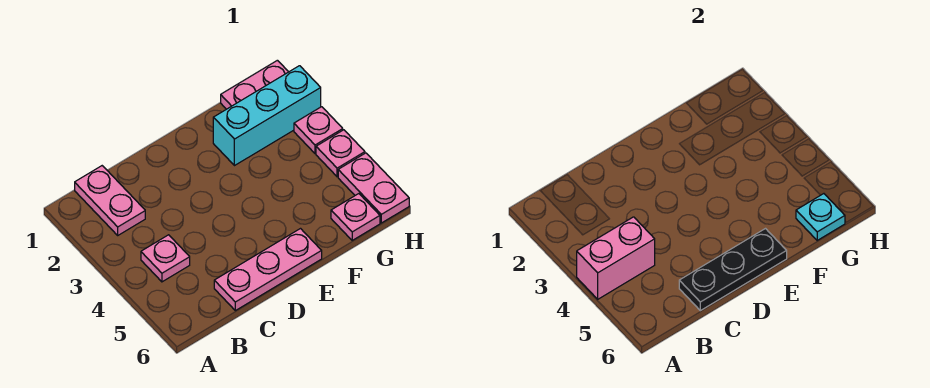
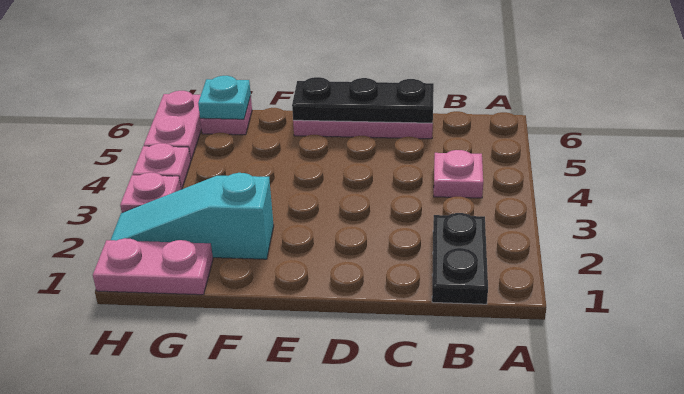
pink 1x2 brick [577,217,655,299] -> none
pink 1x2 plate [75,166,145,235] -> black 1x2 plate [432,213,488,304]
cyan 1x3 brick [213,66,321,166] -> cyan 1x3 slope [111,173,274,259]

